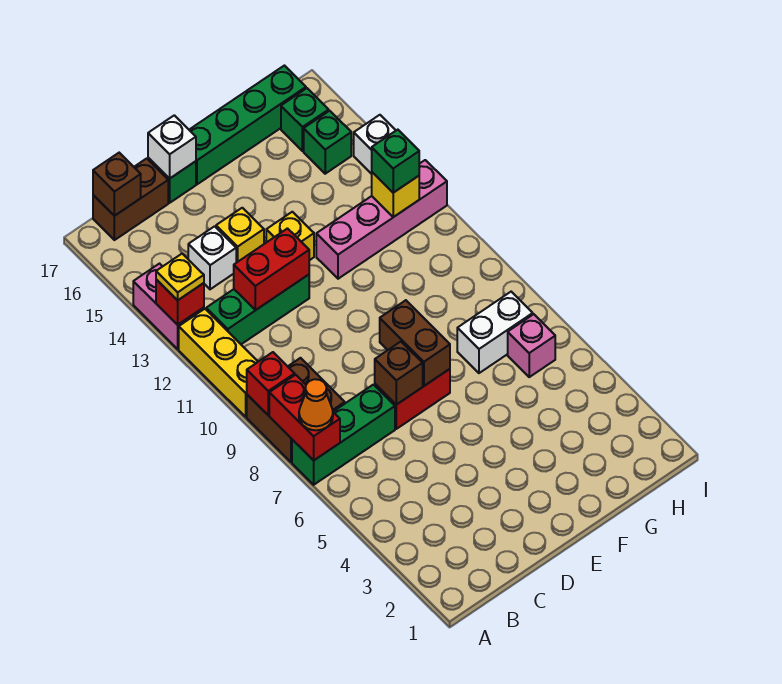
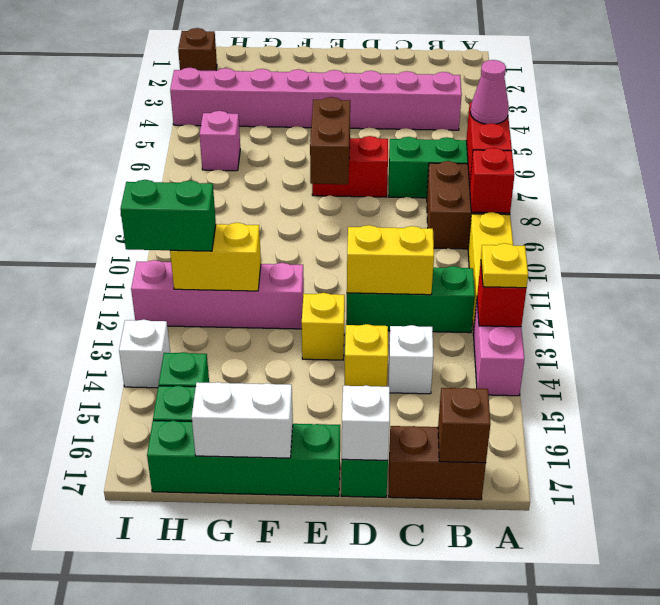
orange 1x1 cone [299,379,333,430] -> pink 1x1 cone [470,60,509,124]
none -> pink 1x8 brick [170,68,462,130]
red 1x2 brick [234,229,309,310] -> yellow 1x2 brick [347,225,434,295]
brown 1x1 brick [375,342,423,405] -> brown 1x1 brick moved to [178,28,217,71]
white 1x2 brick [457,292,533,373] -> white 1x2 brick moved to [192,382,293,458]
yellow 1x1 brick [372,172,419,217] -> yellow 1x2 brick [170,223,261,291]
green 1x1 brick [372,130,419,193] -> green 1x2 brick [120,180,216,251]

